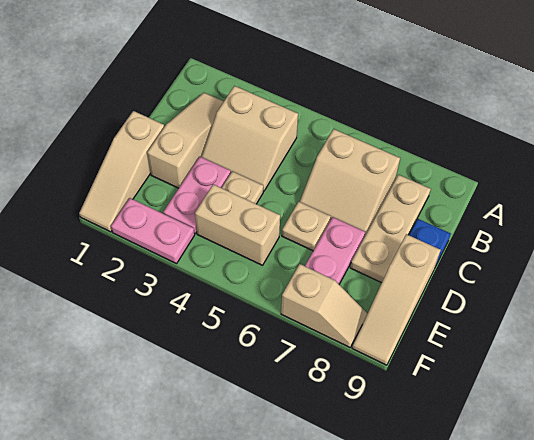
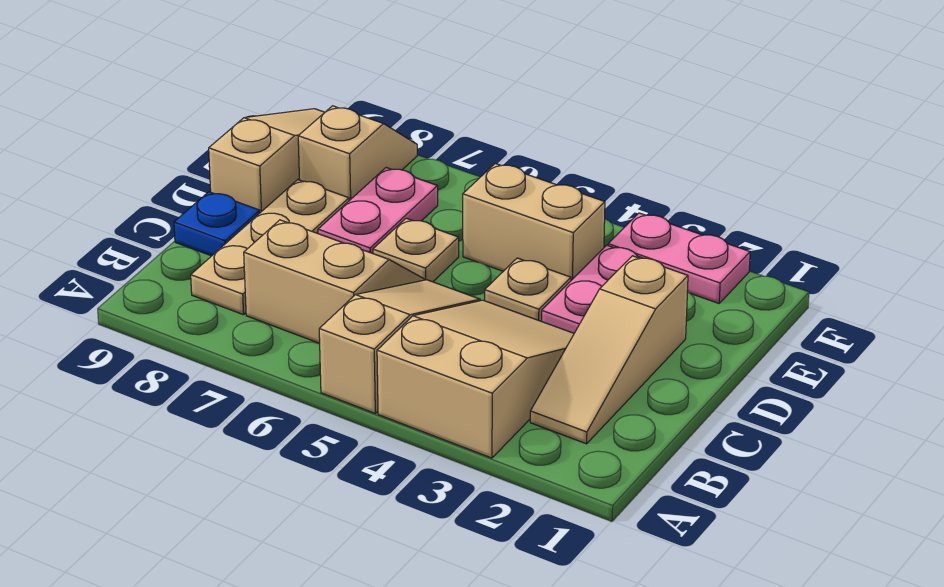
tan 2x2 slope [201,86,298,191] -> tan 2x3 slope [377,300,574,458]
tan 1x3 slope [79,111,164,232] -> tan 1x3 slope moved to [319,280,480,413]
tan 1x2 slope [281,264,367,347] -> tan 1x2 slope turned to [298,106,417,201]

